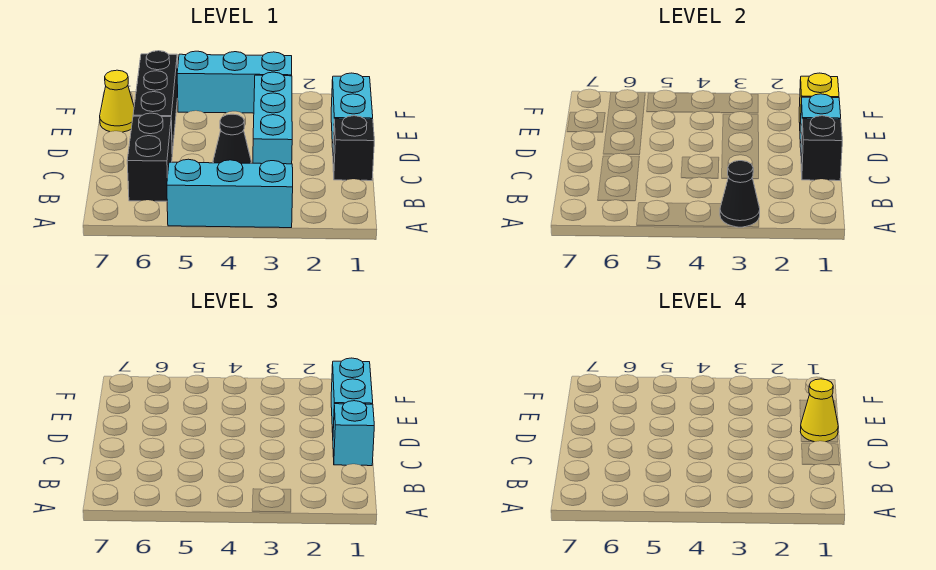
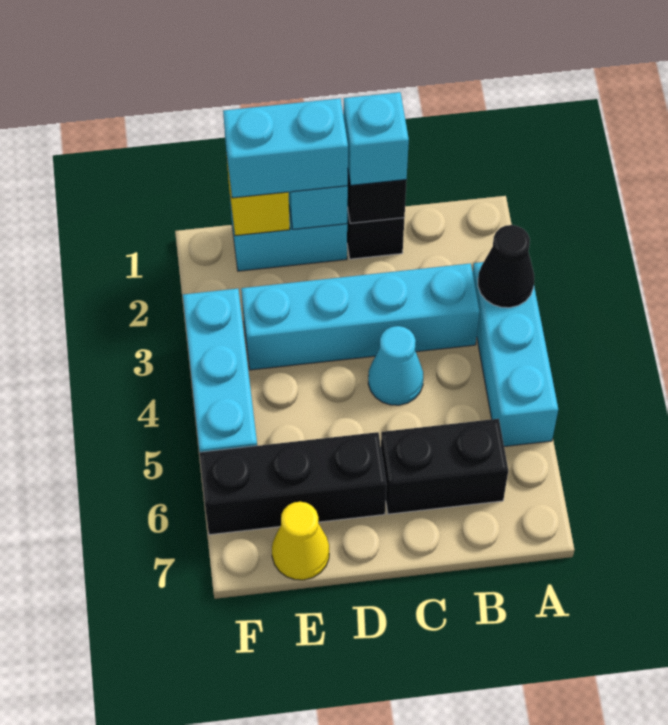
cyan 1x3 brick [253,72,292,164] -> cyan 1x4 brick [241,263,480,370]
black 1x1 cone [213,114,251,163] -> cyan 1x1 cone [368,326,423,405]
yellow 1x1 cone [800,379,838,442] -> none

